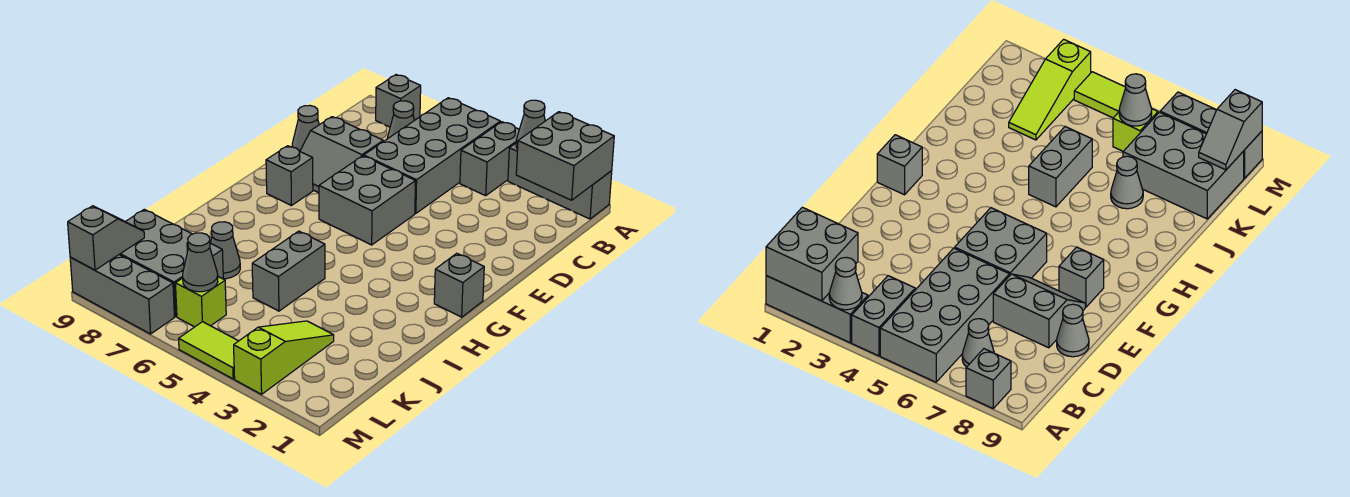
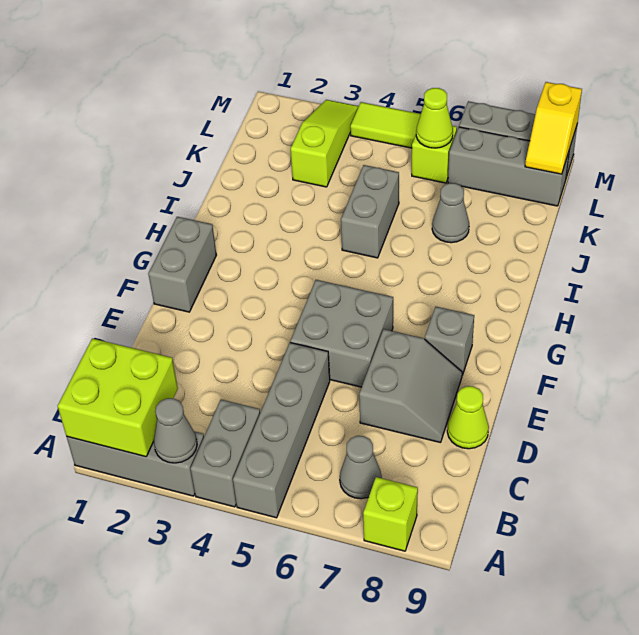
grey 2x2 brick [516,112,614,200] -> lime 2x2 brick [58,338,178,457]
grey 2x4 brick [364,98,500,214] -> grey 1x4 brick [233,343,330,518]
grey 1x1 brick [376,75,421,127] -> lime 1x1 brick [363,477,418,551]
grey 2x2 slope [300,117,383,193] -> grey 2x2 slope turned to [359,329,462,443]
grey 1x1 cone [292,105,319,151] -> lime 1x1 cone [447,386,489,449]
grey 1x1 brick [434,253,484,317] -> grey 1x2 brick [148,217,216,312]
lime 1x3 slope [234,321,334,394] -> lime 1x3 slope turned to [291,100,359,187]
grey 2x3 brick [119,209,223,317] -> grey 1x3 brick [448,127,569,206]
grey 1x1 cone [183,233,218,292] -> lime 1x1 cone [416,88,453,148]
grey 1x2 slope [68,206,144,270] -> yellow 1x2 slope [525,82,582,174]

